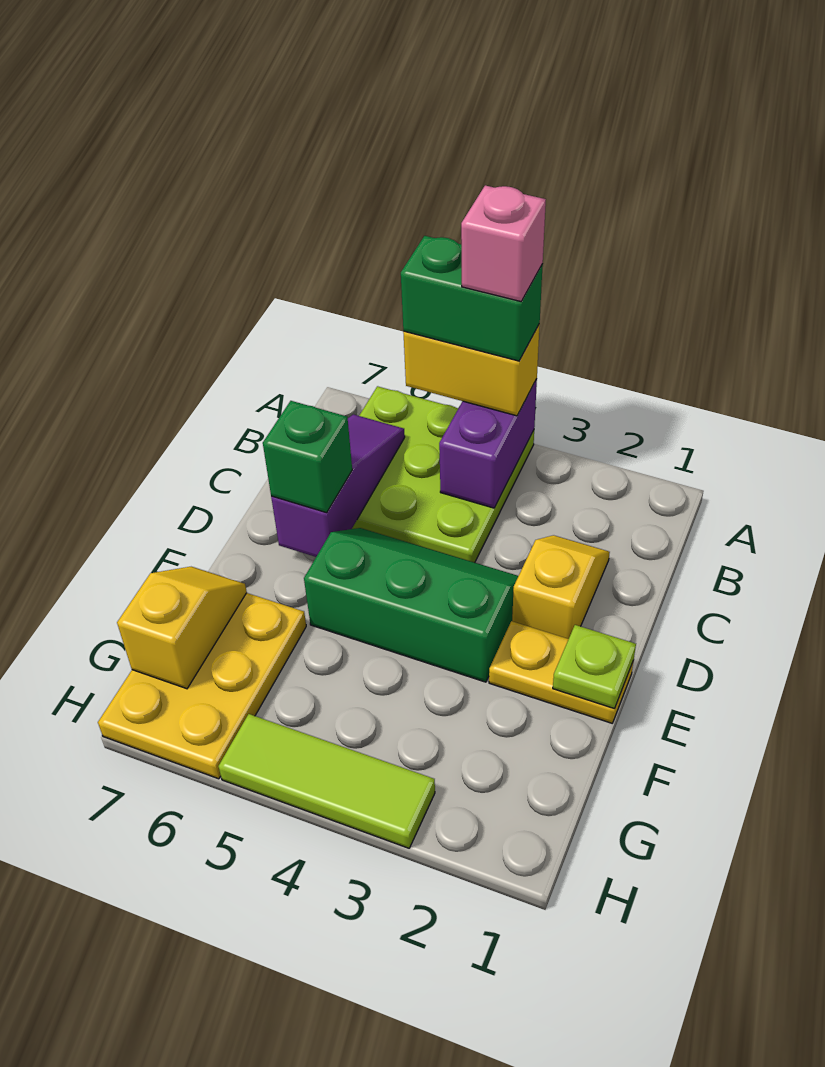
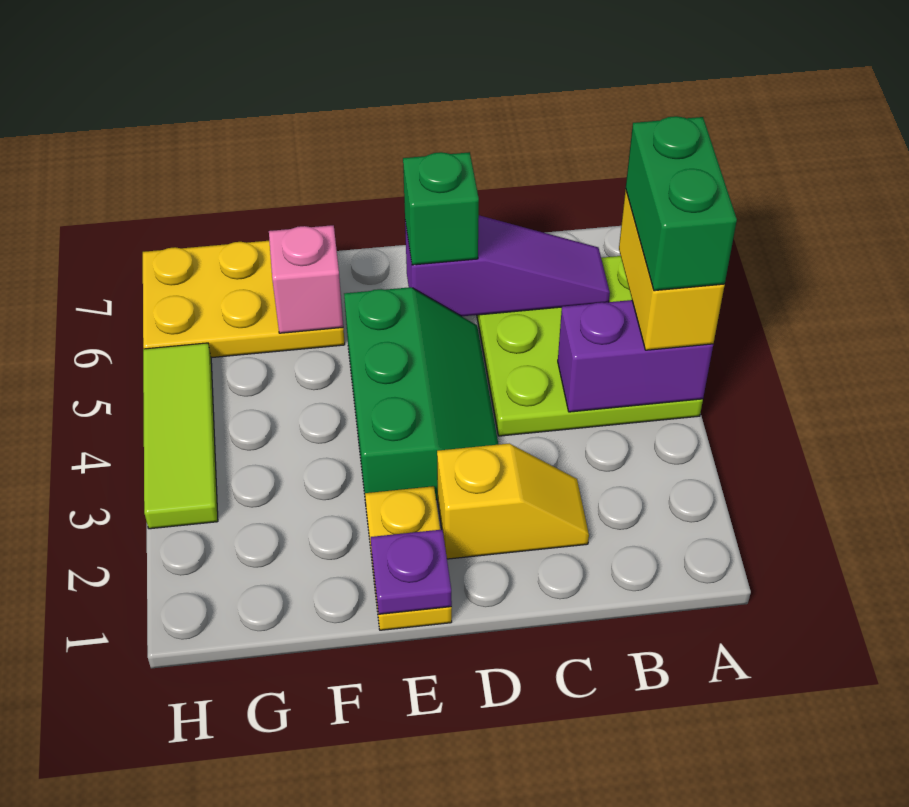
pink 1x1 brick [461,185,546,301] -> pink 1x1 brick moved to [269,225,343,333]
lime 1x1 plate [553,625,636,709] -> purple 1x1 plate [371,530,452,614]
yellow 1x2 slope [117,567,247,689] -> none

